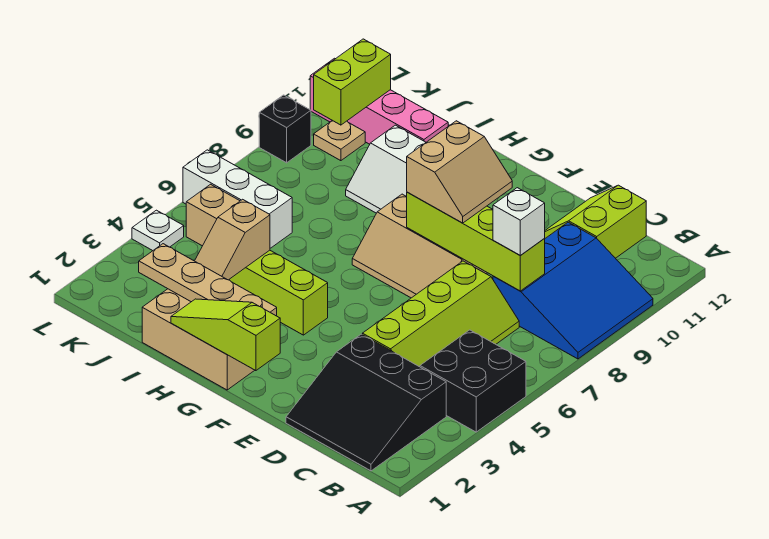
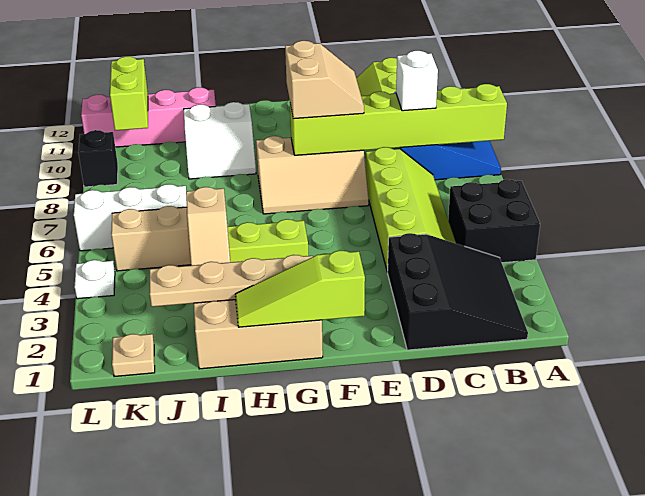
black 3x3 slope [286,334,446,471] -> black 3x3 slope turned to [388,233,528,350]
lime 1x4 brick [407,192,545,291] -> lime 1x6 brick [290,84,507,155]
tan 1x1 plate [314,120,365,161] -> tan 1x1 plate moved to [112,334,155,377]

